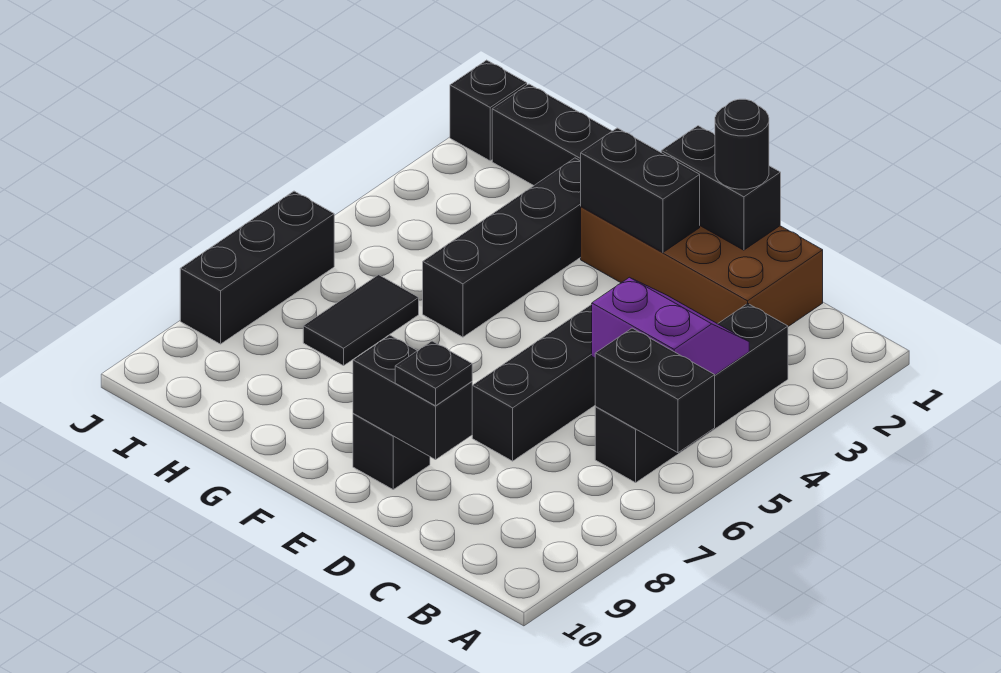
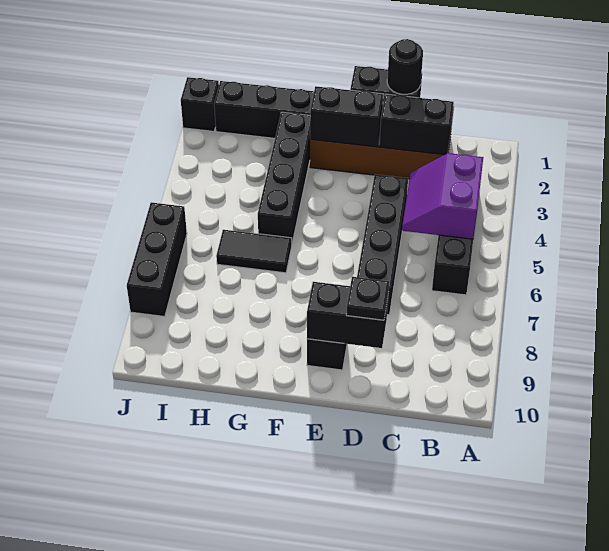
black 1x2 brick [595,328,715,453] -> black 1x2 brick moved to [379,94,454,155]
purple 2x2 slope [592,277,749,375] -> purple 2x2 slope turned to [402,153,483,239]
black 1x2 tile [303,275,419,366] -> black 1x2 tile turned to [216,230,292,273]

